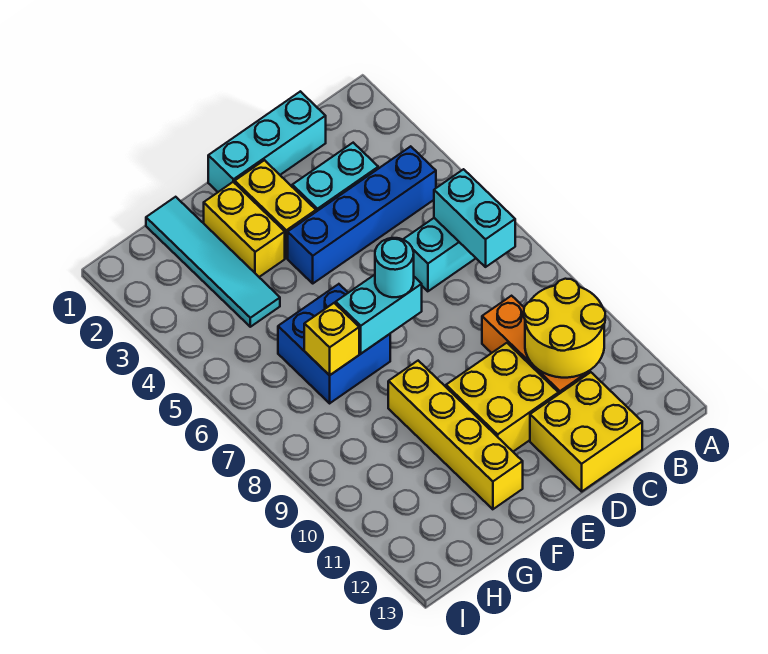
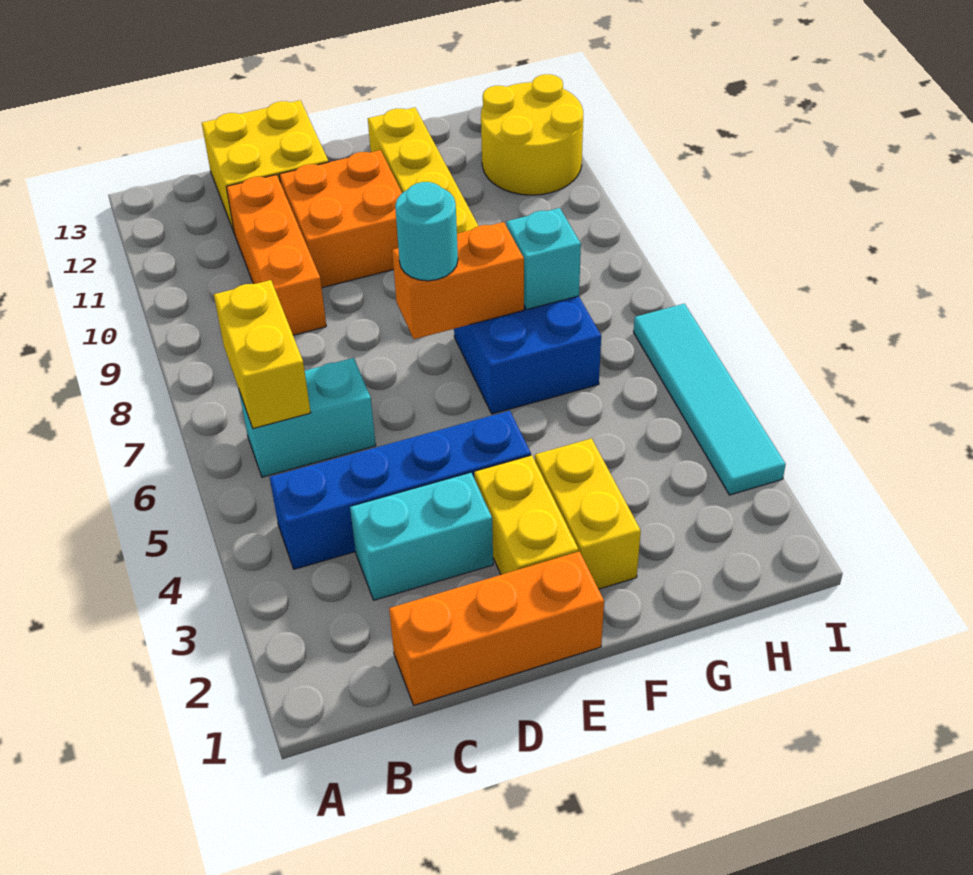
cyan 1x2 brick [434,169,515,267] -> yellow 1x2 brick [214,280,311,429]
yellow 2x2 round brick [524,279,605,378] -> yellow 2x2 round brick moved to [481,74,583,195]
cyan 1x3 brick [208,91,326,192] -> orange 1x3 brick [389,552,604,705]
yellow 2x2 brick [446,343,558,451] -> orange 2x2 brick [279,150,402,288]
cyan 1x2 brick [336,275,422,353] -> orange 1x2 brick [392,222,524,339]
cyan 1x4 tile [146,197,280,327] -> cyan 1x4 tile moved to [634,304,786,495]
yellow 1x1 brick [304,303,359,375] -> cyan 1x1 brick [507,208,581,310]

